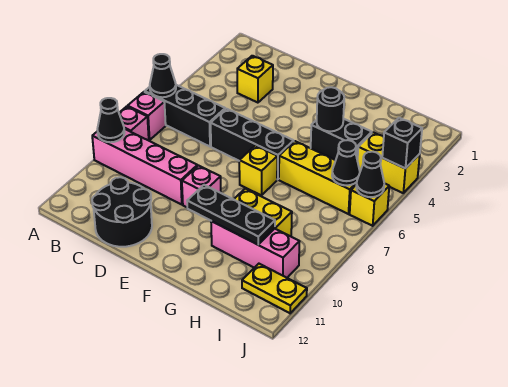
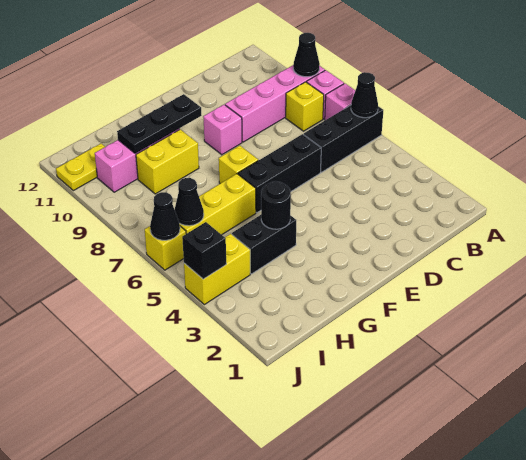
yellow 1x1 brick [237,56,273,103] -> yellow 1x1 brick moved to [286,82,324,131]
black 2x2 round brick [92,177,152,247] -> none

